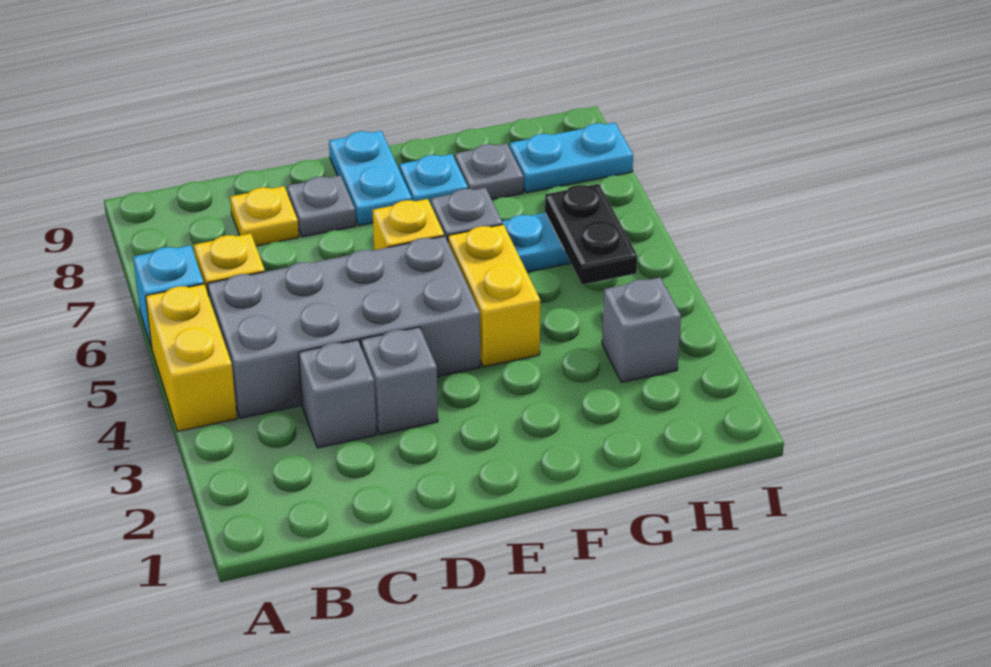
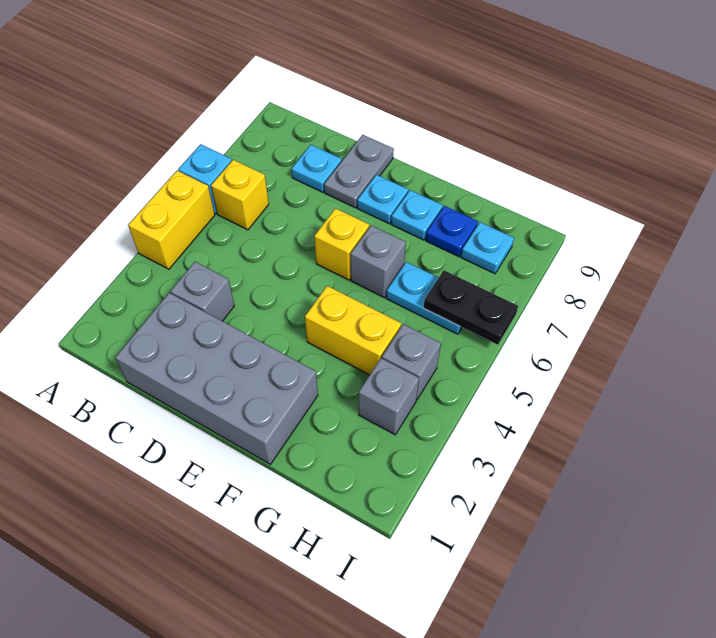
grey 2x4 brick [207,236,480,418] -> grey 2x4 brick moved to [115,293,318,464]
yellow 1x1 plate [230,186,299,246] -> cyan 1x1 plate [291,145,342,192]
grey 1x1 brick [361,327,438,434] -> grey 1x1 brick moved to [382,324,441,400]
grey 1x1 plate [287,175,356,237] -> grey 1x2 plate [324,135,394,208]
cyan 1x2 plate [329,131,412,226] -> cyan 1x1 plate [357,175,408,224]
yellow 1x2 brick [448,224,540,367] -> yellow 1x2 brick turned to [305,286,401,375]
grey 1x1 plate [455,143,524,200] -> blue 1x1 plate [426,206,478,257]
black 1x2 plate [545,184,637,285] -> black 1x2 plate turned to [424,270,518,345]
cyan 1x2 plate [510,123,633,193] -> cyan 1x1 plate [461,222,514,274]

